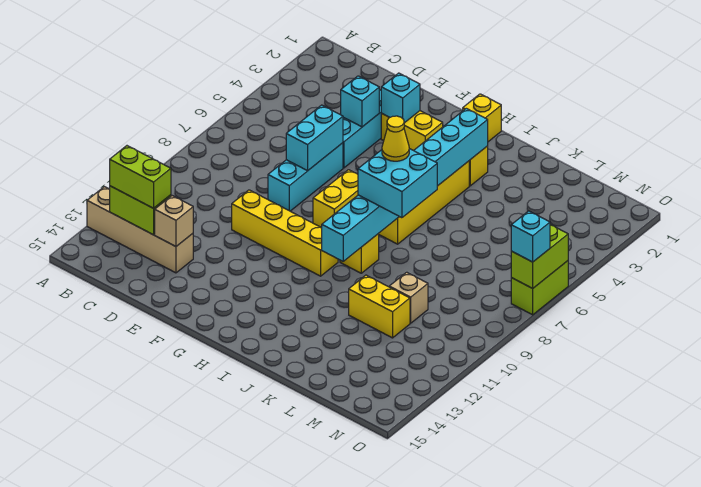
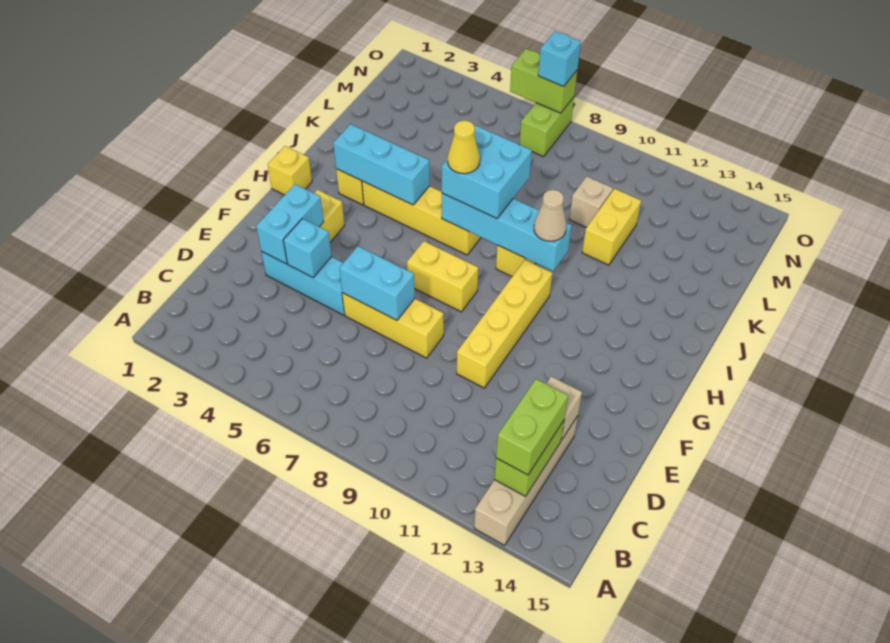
cyan 1x3 brick [268,143,343,211] -> yellow 1x3 brick [342,293,444,358]
cyan 1x1 brick [381,73,420,123] -> cyan 1x2 brick [256,184,324,264]
none -> tan 1x1 cone [534,190,566,241]
lime 1x2 brick [511,261,568,315] -> lime 1x2 brick turned to [519,97,574,157]

